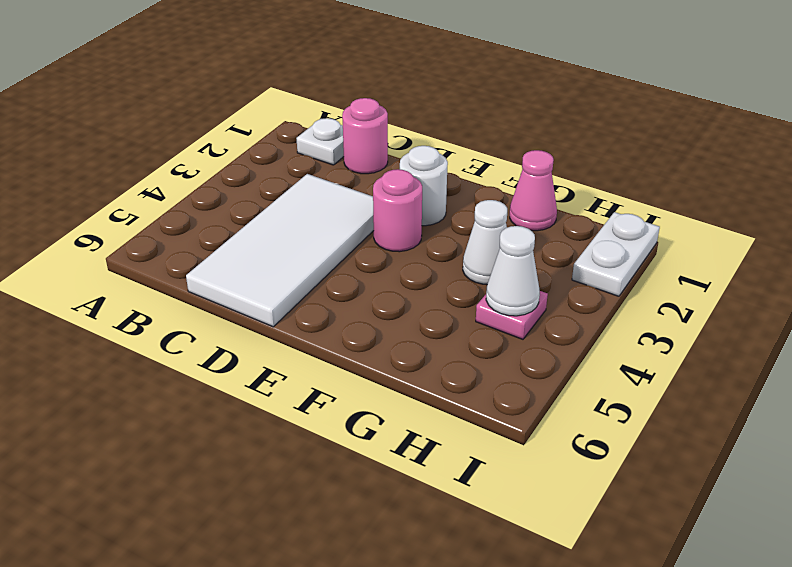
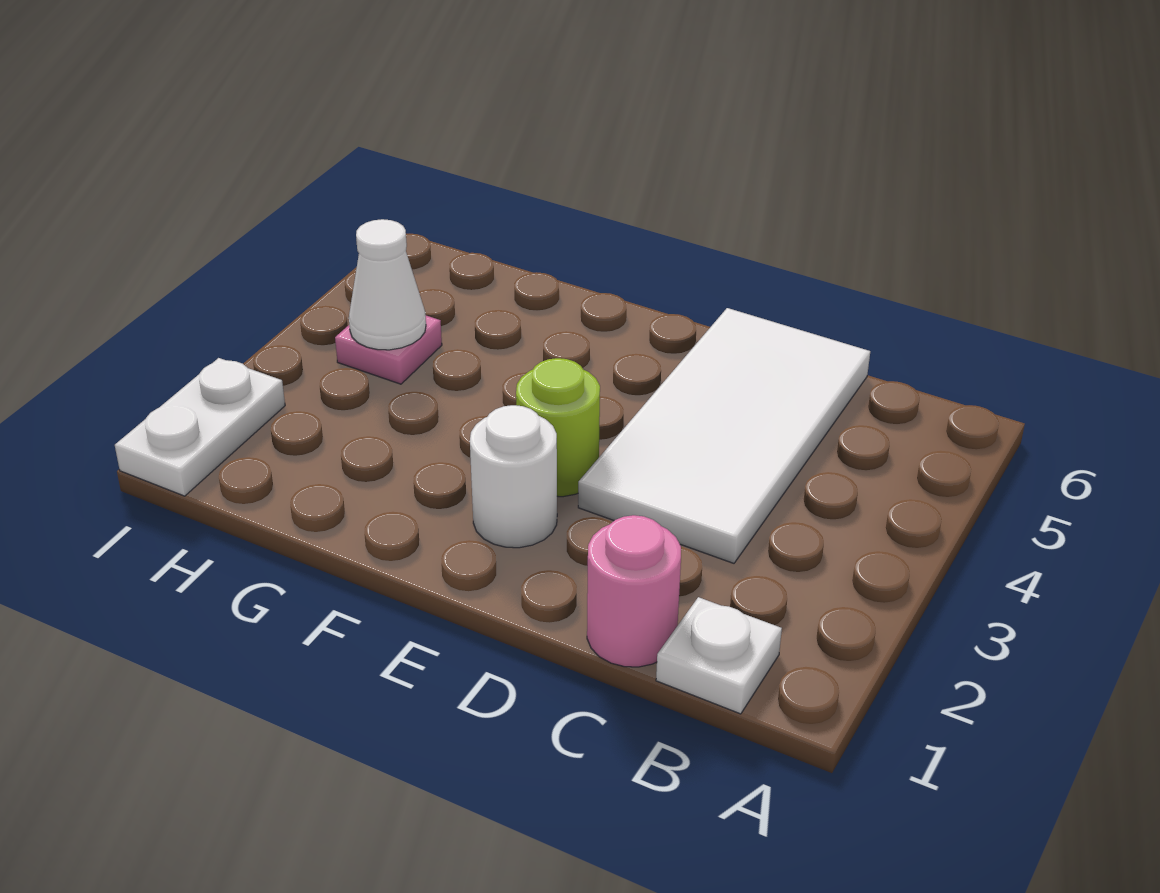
pink 1x1 round brick [373,169,422,252] -> lime 1x1 round brick [516,358,600,497]
pink 1x1 cone [510,150,557,231] -> none
white 1x1 cone [463,200,507,285] -> none

